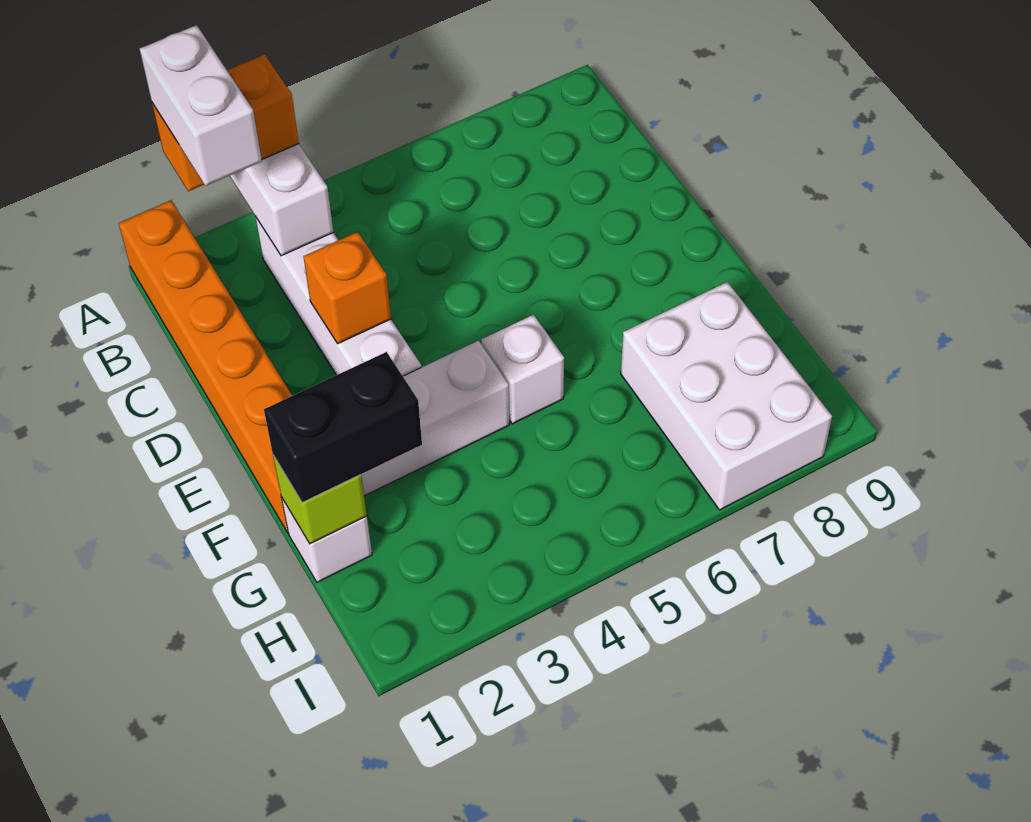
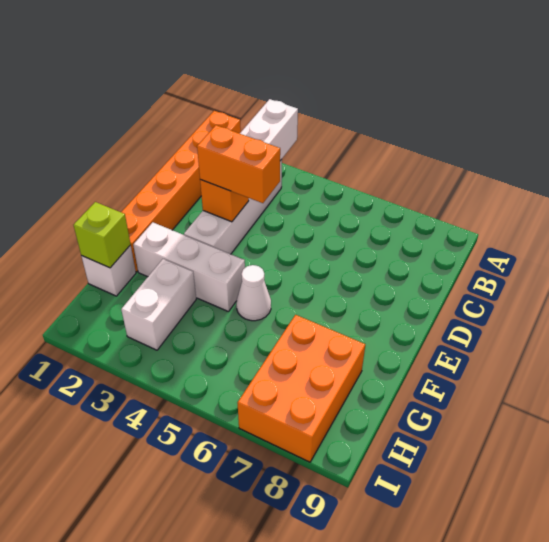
orange 1x2 brick [152,55,299,191] -> orange 1x2 brick moved to [197,125,280,203]
white 1x2 brick [140,25,262,186] -> white 1x2 brick moved to [121,259,196,350]
white 1x1 brick [481,315,564,424] -> white 1x1 cone [236,265,271,321]
black 1x2 brick [264,352,422,503] -> none
white 2x3 brick [621,282,832,510] -> orange 2x3 brick [238,315,365,462]

